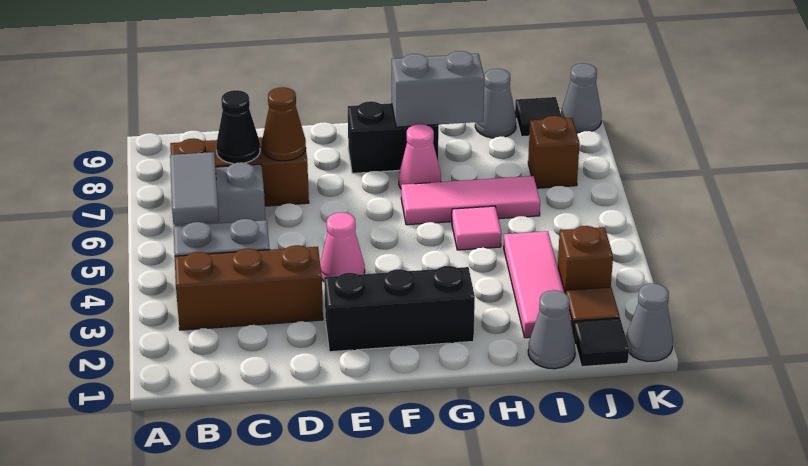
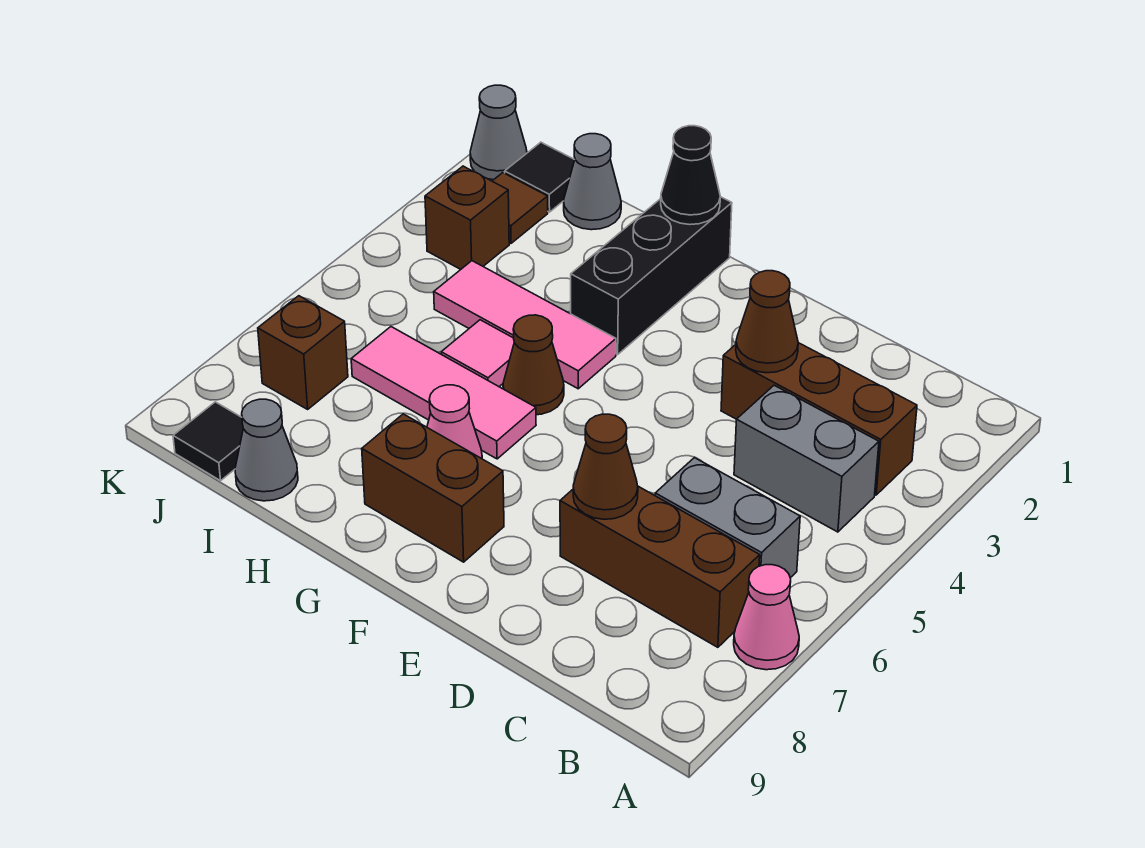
grey 1x2 tile [170,152,219,225] -> none
black 1x1 cone [216,90,260,164] -> black 1x1 cone moved to [661,126,720,225]
none -> brown 1x1 cone [736,271,798,373]
black 1x3 brick [324,266,475,352] -> black 1x3 brick turned to [571,197,732,355]
pink 1x1 cone [320,212,365,281] -> pink 1x1 cone moved to [734,565,799,670]
black 1x2 brick [348,101,439,173] -> brown 1x2 brick [362,414,504,562]
none -> brown 1x1 cone [503,315,564,415]
grey 1x2 brick [391,51,484,127] -> none
pink 1x3 tile [504,231,571,338] -> pink 1x3 tile turned to [434,261,616,389]
grey 1x1 cone [561,63,602,133] -> none

